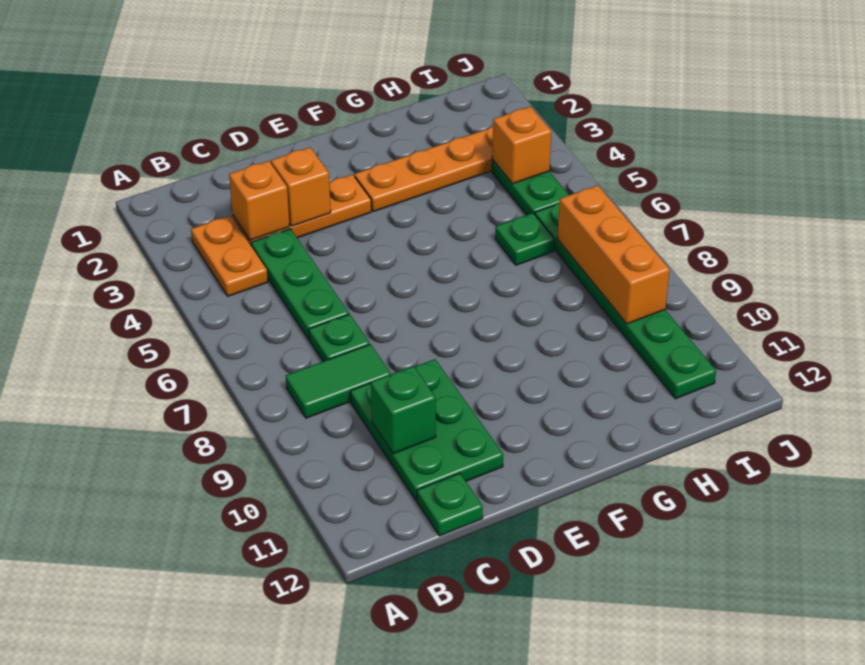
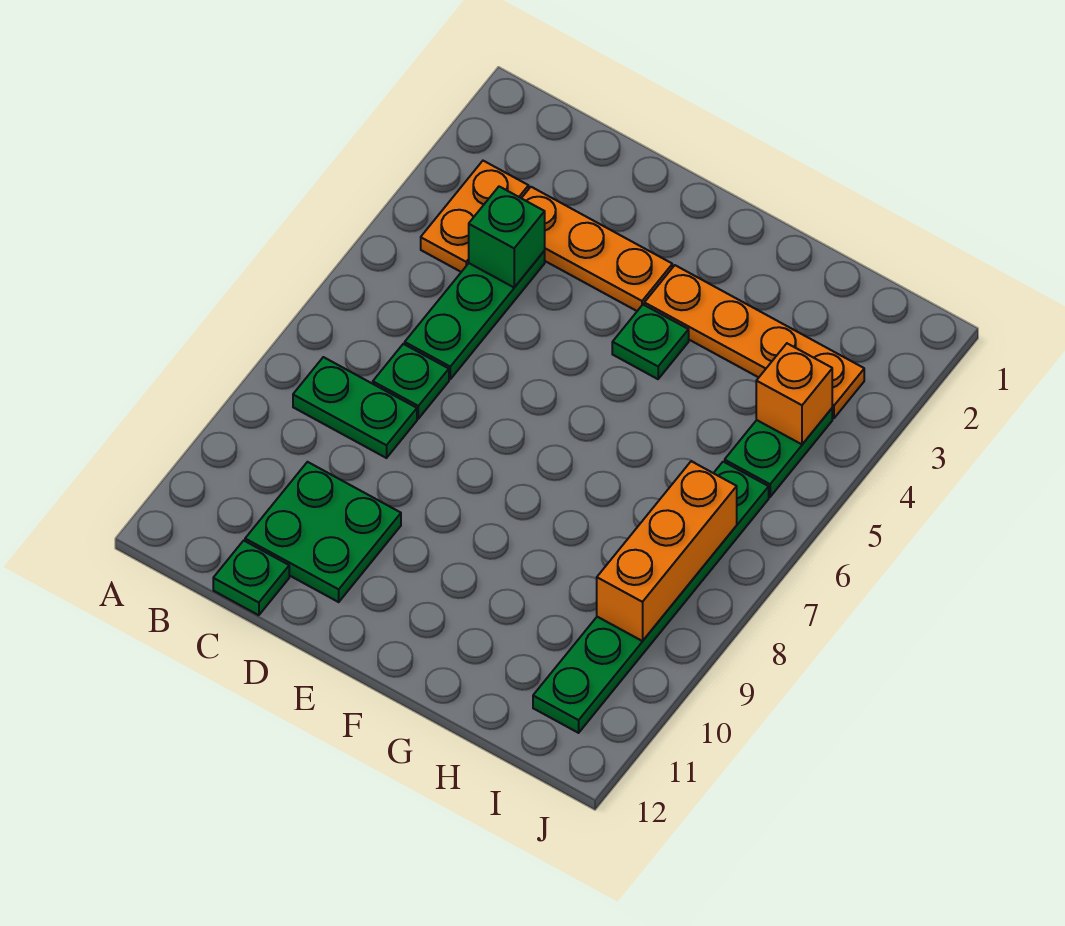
green 1x2 tile [286,344,391,418] -> green 1x2 plate [293,357,417,458]
orange 1x1 brick [229,161,290,240] -> none
green 2x3 plate [350,359,503,501] -> green 2x2 plate [245,462,401,602]
green 1x1 brick [371,366,436,454] -> green 1x1 brick moved to [469,187,545,287]
orange 1x1 brick [271,147,331,226] -> none
green 1x1 plate [495,213,554,265] -> green 1x1 plate moved to [612,305,689,379]

